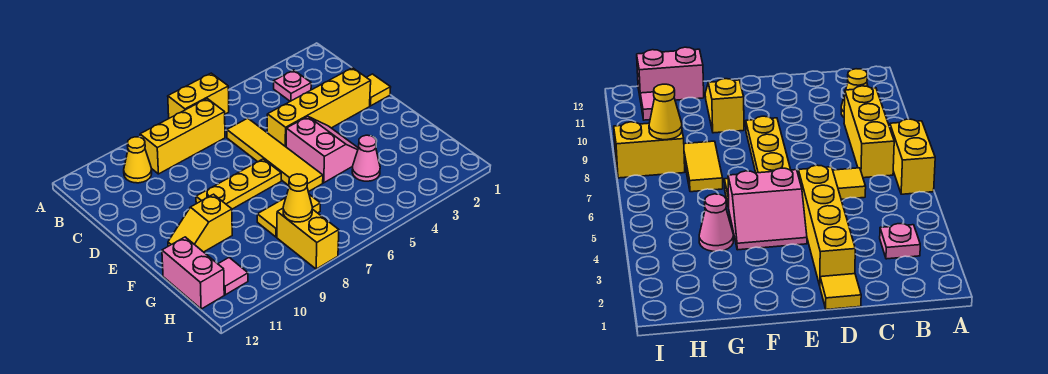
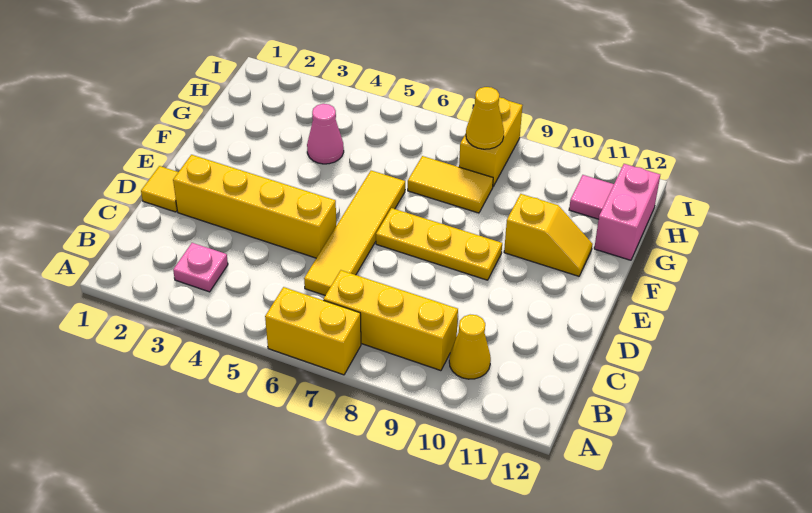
pink 2x2 slope [286,117,358,183] -> none

